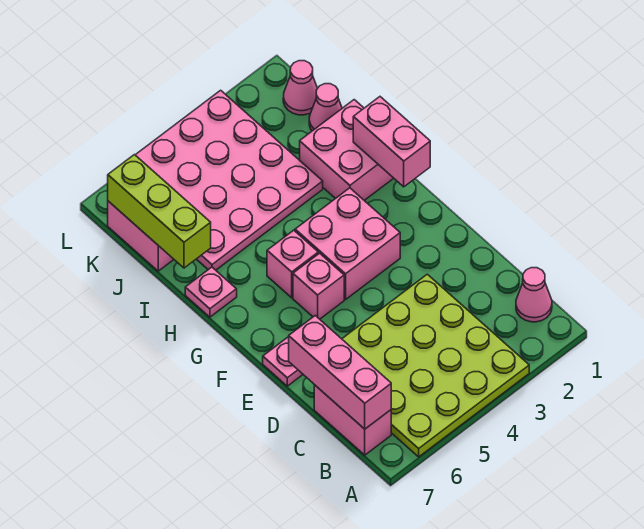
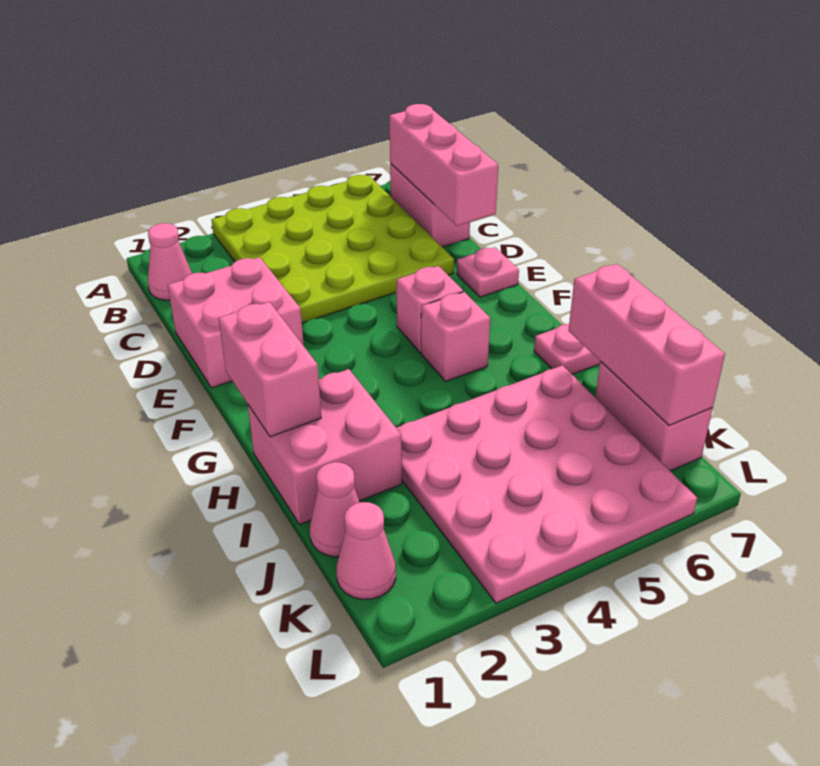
pink 2x2 brick [295,188,400,299] -> pink 2x2 brick moved to [168,257,304,388]
lime 1x3 brick [108,155,211,268] -> pink 1x3 brick [568,264,725,425]

